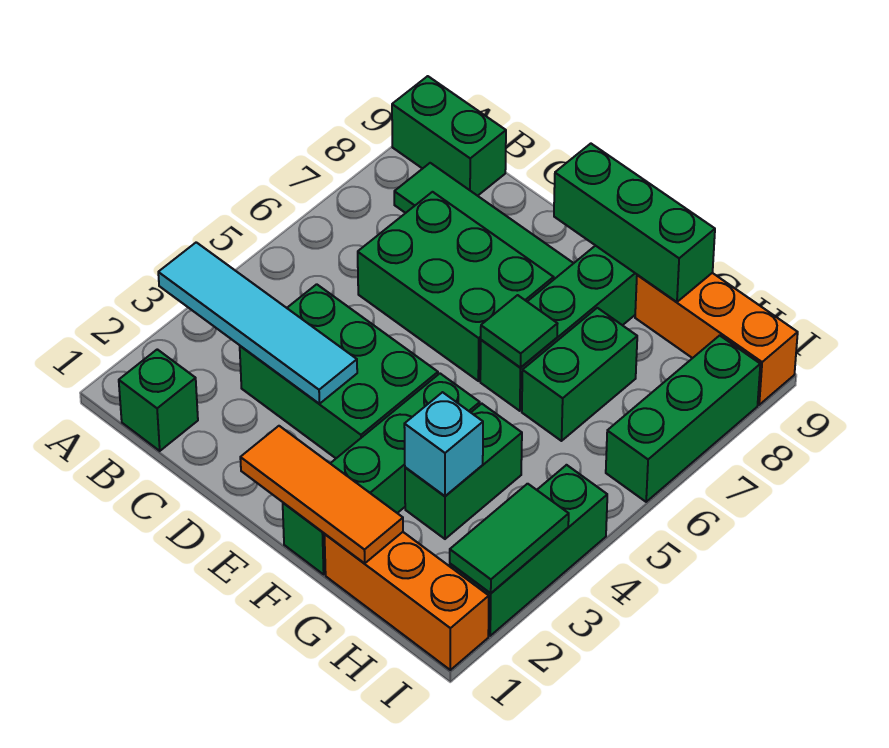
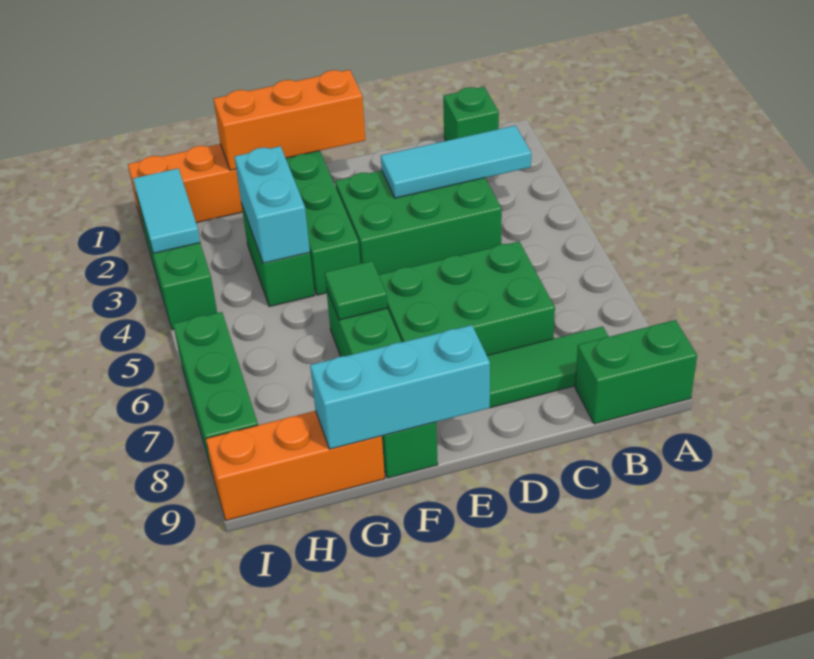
cyan 1x4 tile [158,242,357,404] -> cyan 1x3 tile [381,126,531,198]
orange 1x3 tile [240,426,403,563] -> orange 1x3 brick [214,70,365,170]
green 1x3 brick [554,144,715,302] -> cyan 1x3 brick [310,325,490,449]
cyan 1x1 brick [404,392,483,496] -> cyan 1x2 brick [235,146,310,263]
green 1x2 brick [522,308,637,441] -> none
green 1x2 tile [450,484,569,593] -> cyan 1x2 tile [133,168,200,253]

